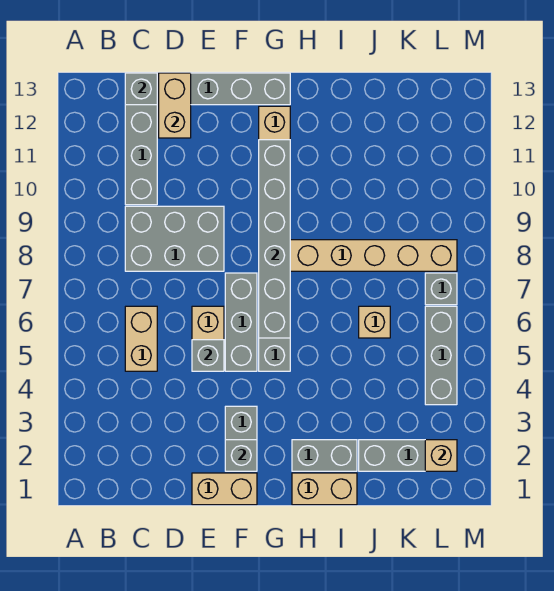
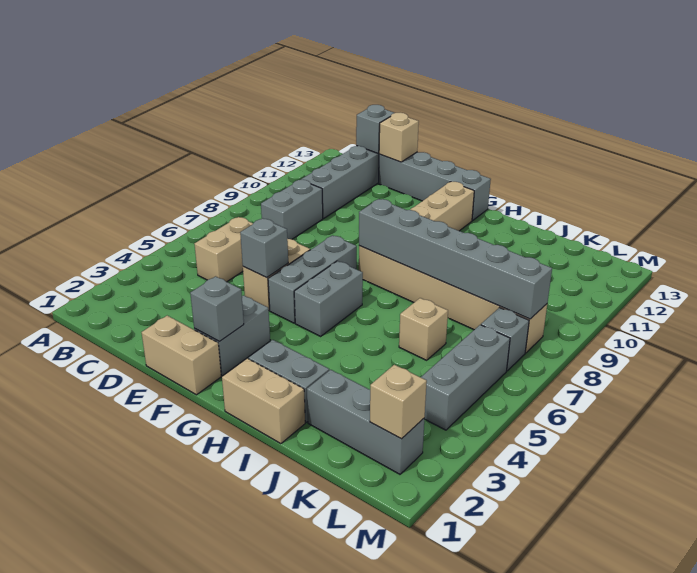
grey 2x3 brick [125,206,224,271] -> grey 1x2 brick [261,180,323,239]
tan 1x2 brick [159,73,191,138] -> tan 1x1 brick [379,113,419,162]
grey 1x6 brick [259,140,290,338] -> grey 1x6 brick turned to [359,199,552,319]

